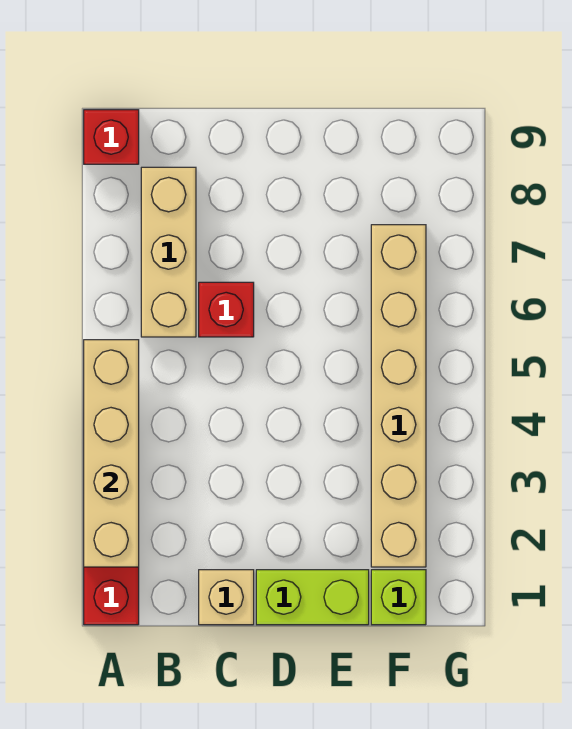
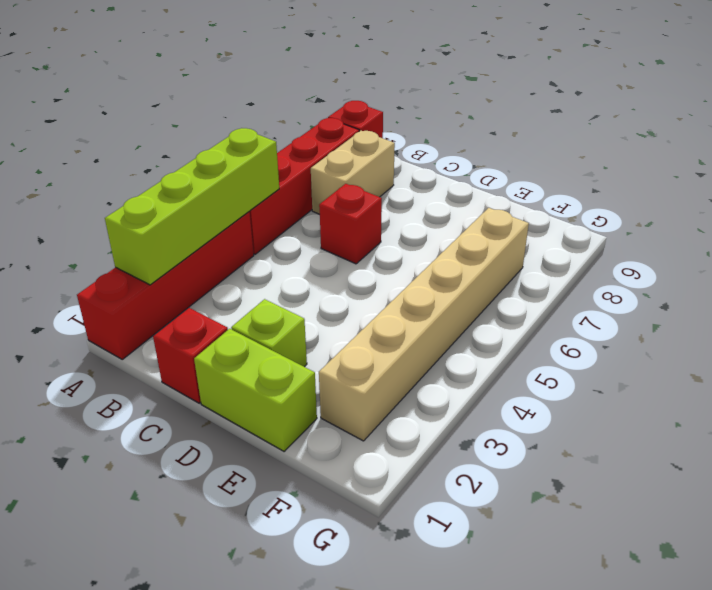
tan 1x4 brick [84,340,139,567] -> lime 1x4 brick [105,128,279,285]
none -> red 1x4 brick [249,118,359,254]
tan 1x3 brick [141,167,196,337] -> tan 1x2 brick [311,131,395,214]
tan 1x1 brick [199,570,254,625] -> red 1x1 brick [153,308,228,403]
lime 1x1 brick [371,570,426,625] -> lime 1x1 brick moved to [231,299,307,367]

